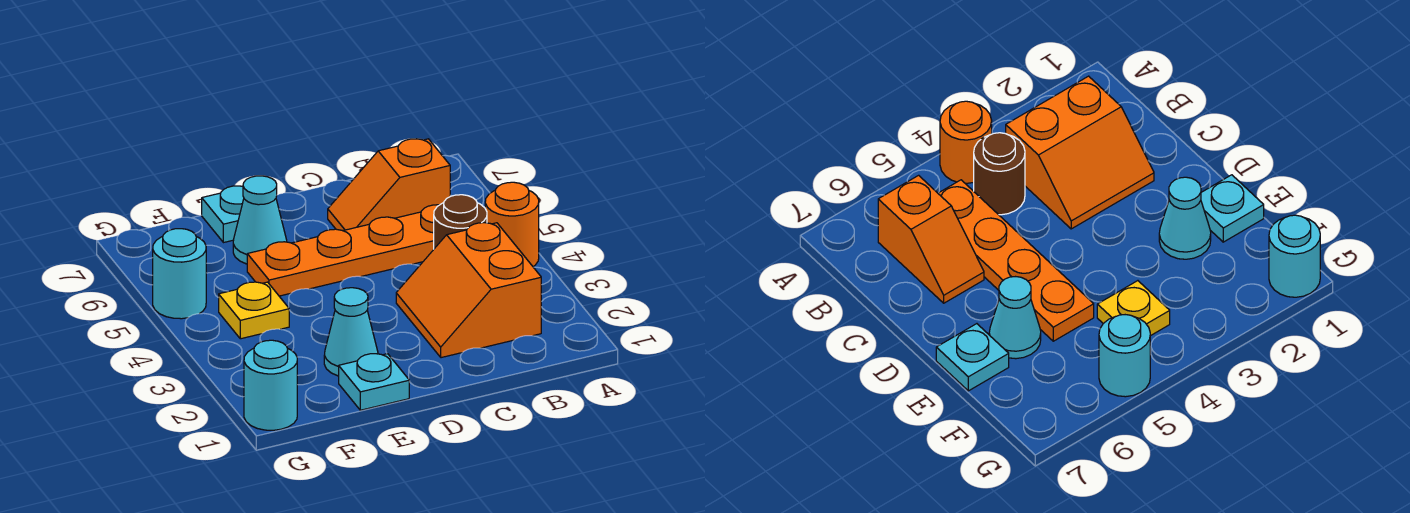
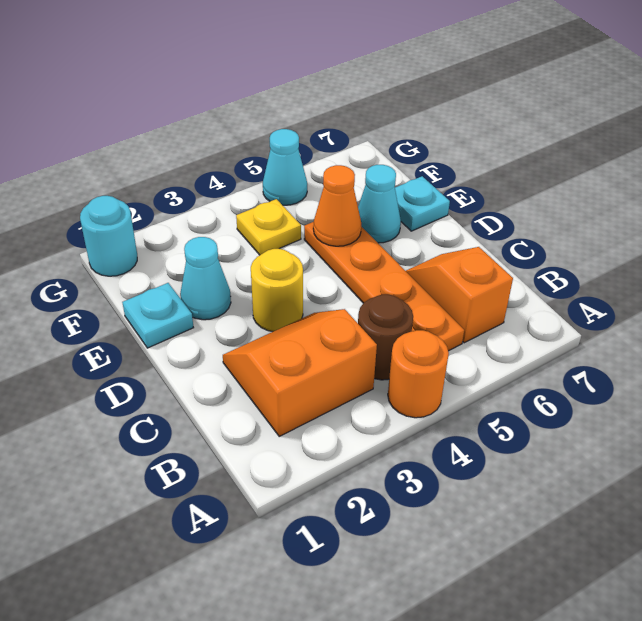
none -> yellow 1x1 round brick [251,249,303,331]
none -> orange 1x1 cone [313,165,361,246]
cyan 1x1 round brick [153,229,206,319] -> cyan 1x1 cone [263,129,307,205]

